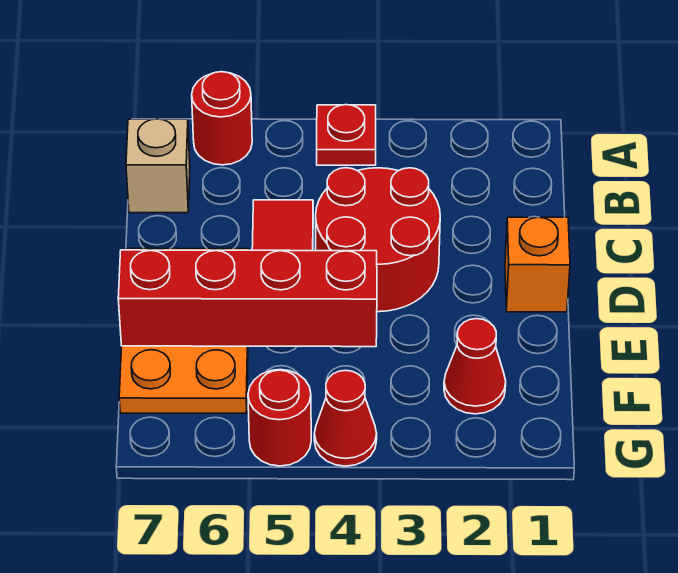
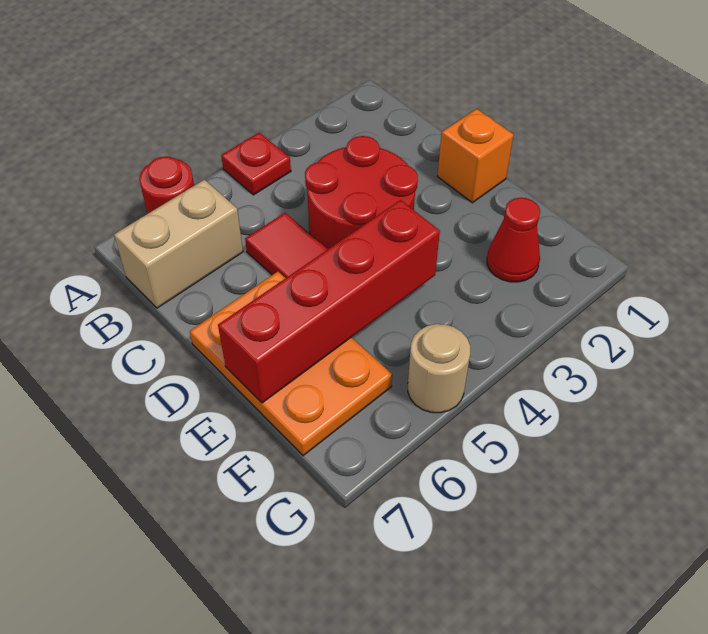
tan 1x1 brick [126,119,190,213] -> tan 1x2 brick [114,180,243,308]
red 1x1 cone [314,370,377,466] -> none
red 1x1 round brick [248,370,311,466] -> tan 1x1 round brick [408,324,470,413]

